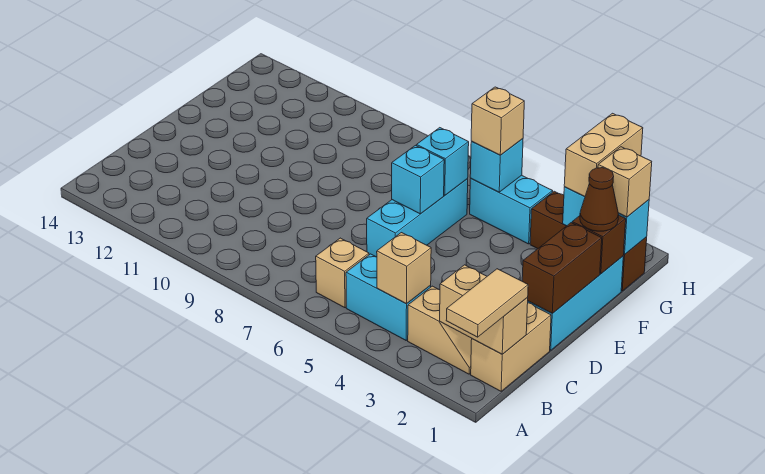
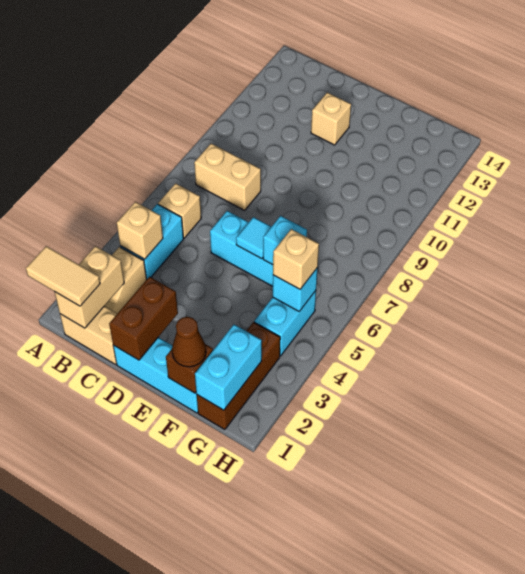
brown 1x2 brick [522,223,602,313] -> brown 1x2 brick turned to [109,277,178,360]
cyan 1x1 brick [392,145,444,214] -> cyan 1x1 tile [236,217,271,259]
tan 1x1 brick [598,147,652,217] -> tan 1x1 brick moved to [311,92,351,145]
tan 1x2 brick [564,113,643,197] -> tan 1x2 brick moved to [194,144,261,210]

